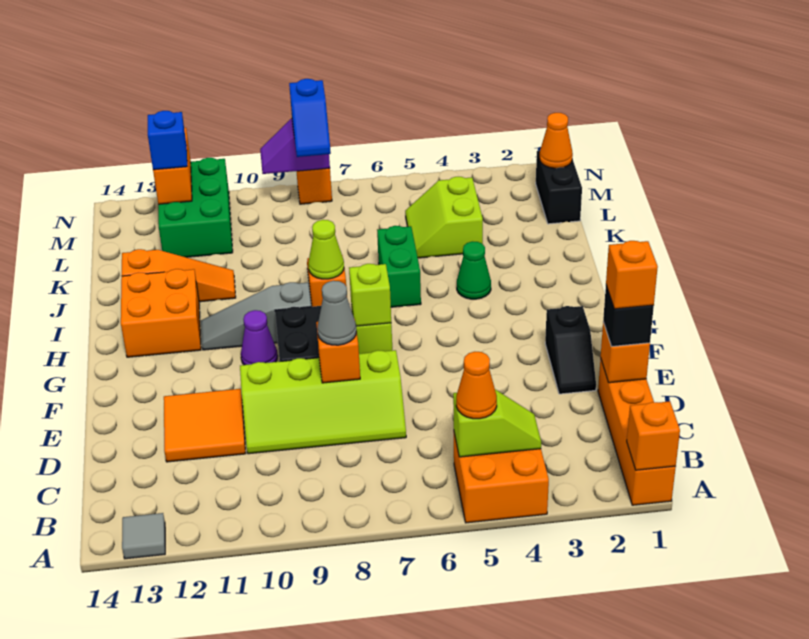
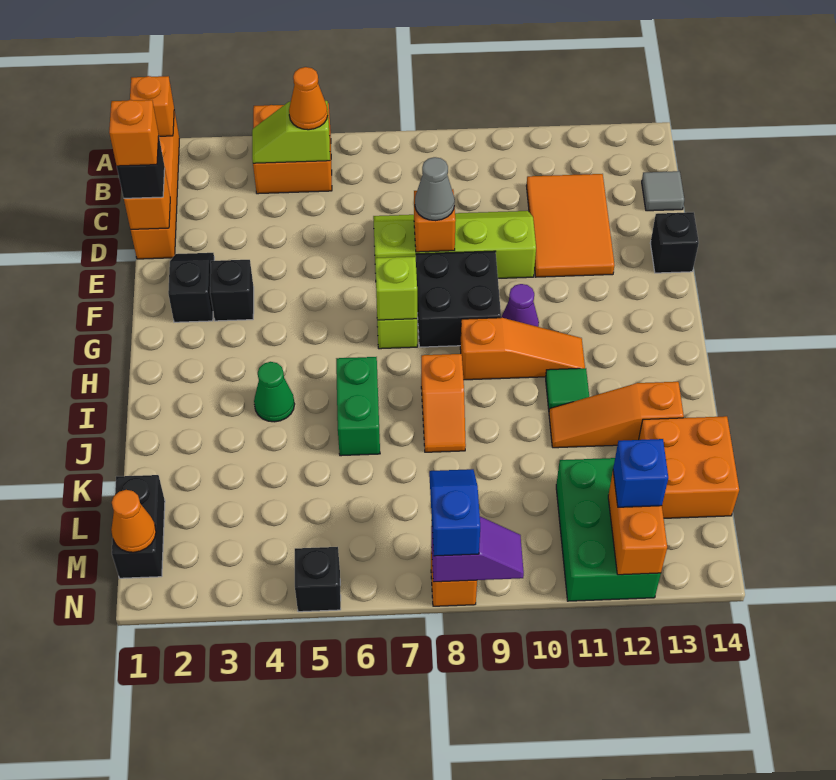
grey 1x1 tile [122,513,165,559] -> grey 1x1 tile moved to [642,171,684,211]
orange 2x2 tile [164,389,246,462] -> orange 2x3 tile [527,174,615,277]
none -> black 1x1 brick [650,212,699,273]
none -> black 1x1 brick [210,260,254,321]
grey 1x3 slope [201,282,311,350] -> orange 1x3 slope [460,318,585,380]
orange 2x2 brick [121,269,201,357] -> orange 2x2 brick moved to [639,416,739,518]
lime 1x1 cone [308,220,344,279] -> none
none -> green 1x1 tile [546,368,589,409]
lime 2x2 slope [405,176,483,258] -> none
none -> black 1x1 brick [295,547,341,612]

